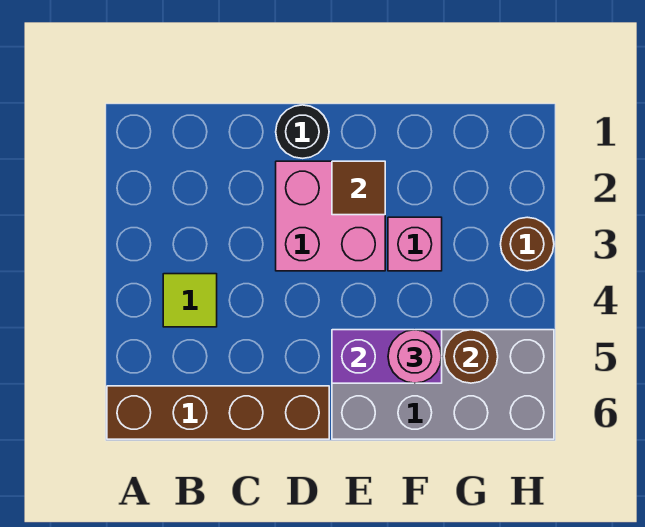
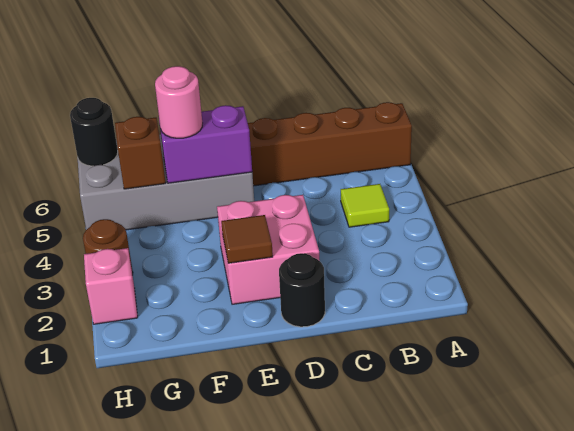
pink 1x1 brick [388,217,442,271] -> pink 1x1 brick moved to [84,248,138,324]
brown 1x1 round brick [444,330,498,383] -> brown 1x1 brick [115,117,166,189]
none -> black 1x1 round brick [70,98,118,166]

